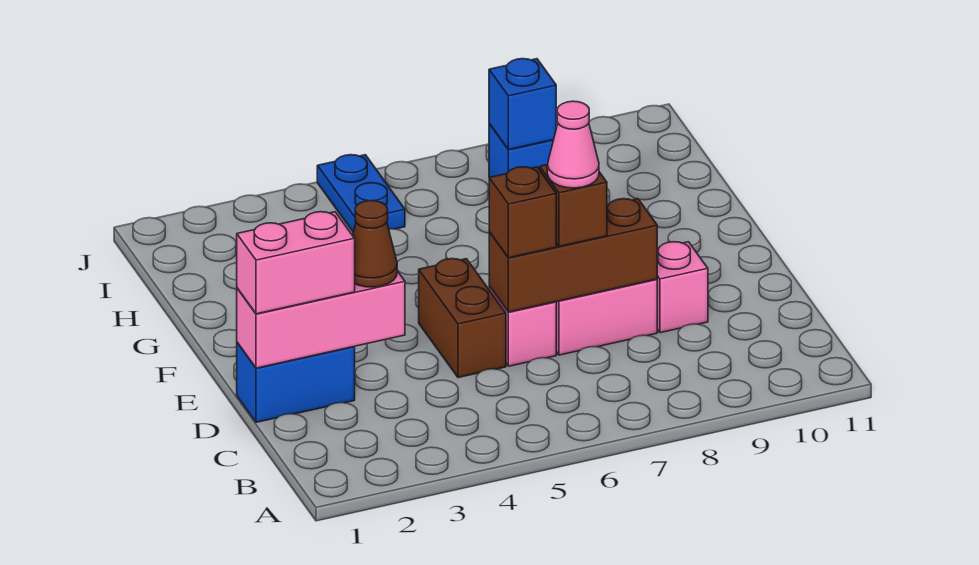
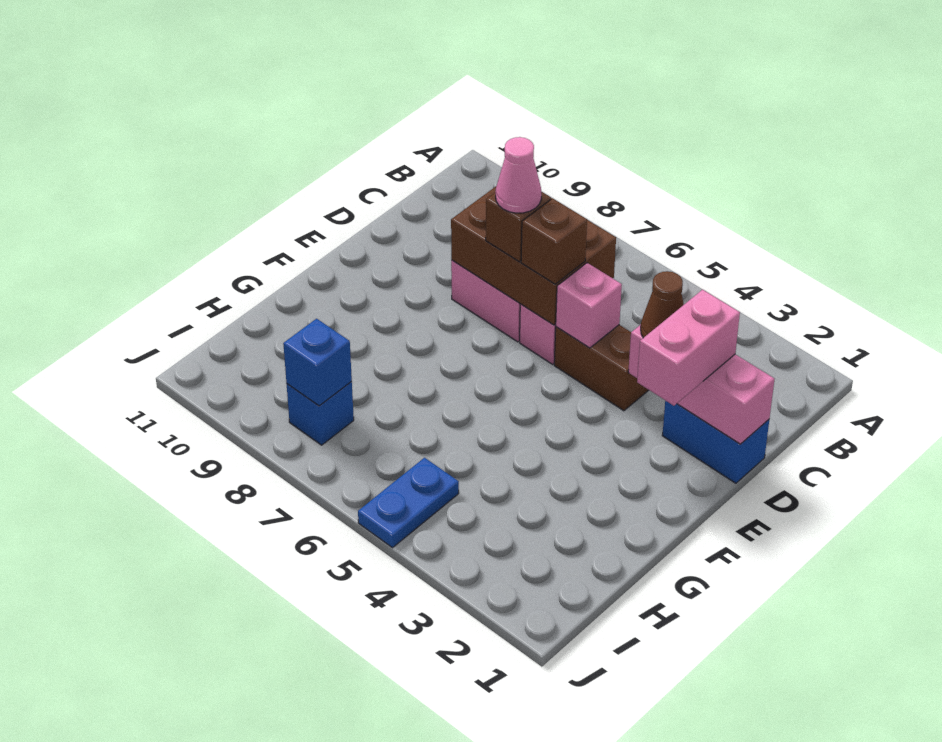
pink 1x2 brick [237,212,355,314] -> pink 1x2 brick turned to [637,290,740,406]
brown 1x2 brick [419,259,506,378] -> brown 1x2 brick turned to [554,325,648,411]
brown 1x3 brick [489,199,657,312] -> brown 2x3 brick [451,187,616,325]
pink 1x1 brick [657,242,708,333] -> pink 1x1 brick moved to [556,263,622,348]

